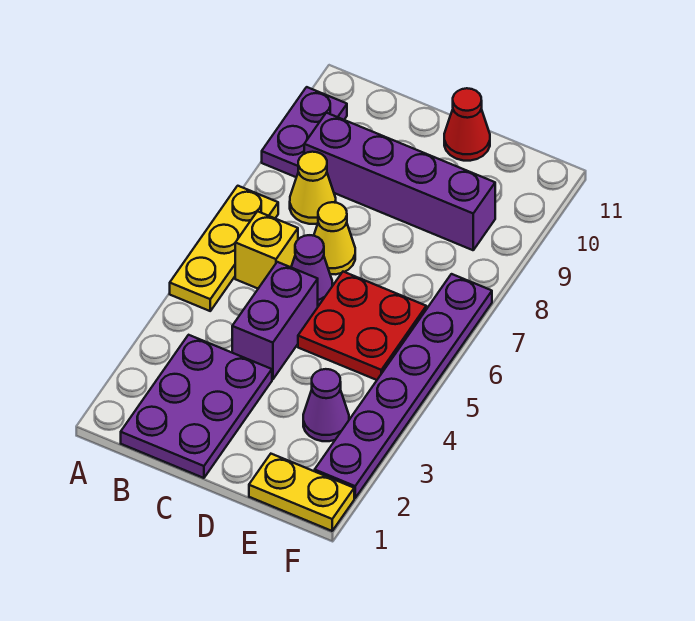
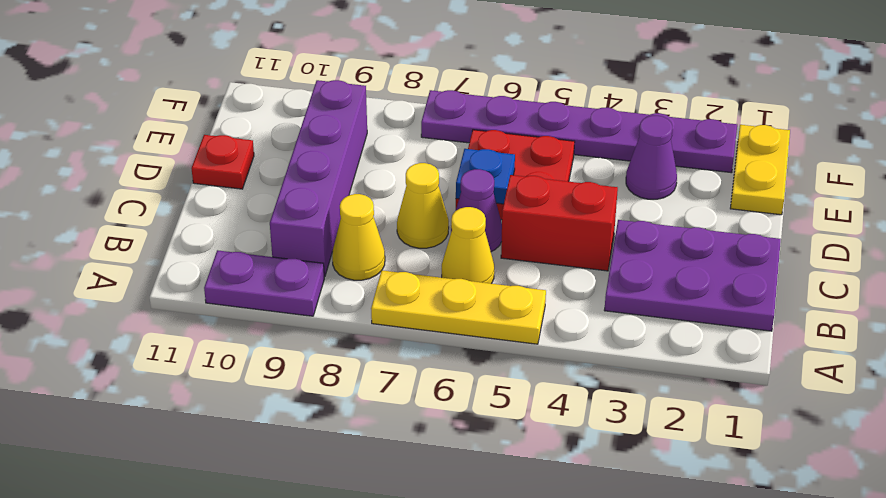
yellow 1x1 brick [235,211,298,288] -> yellow 1x1 cone [442,207,494,284]
purple 1x2 brick [232,262,318,379] -> red 1x2 brick [501,175,618,271]
none -> blue 1x1 plate [456,149,515,204]
red 1x1 cone [444,88,490,161] -> red 1x1 plate [191,135,254,189]

